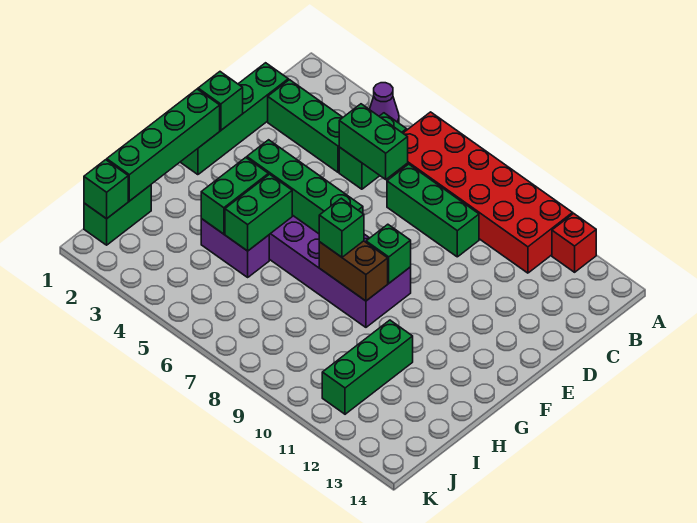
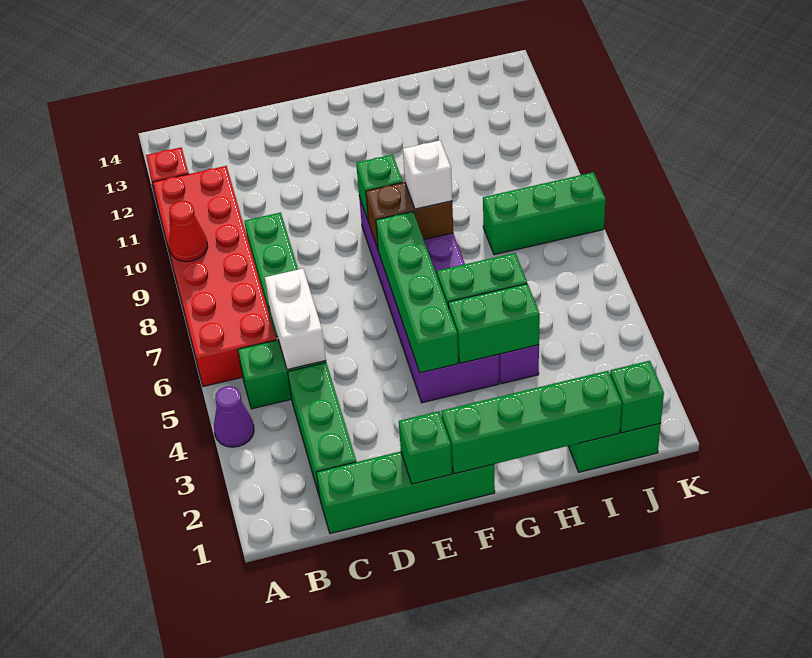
none -> red 1x1 cone [169,201,208,262]
green 1x2 brick [339,104,408,179] -> white 1x2 brick [265,269,326,370]
brown 1x2 brick [319,241,388,301] -> brown 1x2 brick turned to [366,182,453,249]
green 1x1 brick [319,198,364,257] -> white 1x1 brick [403,140,452,209]
green 1x3 brick [322,320,413,414] -> green 1x3 brick moved to [483,172,606,255]

